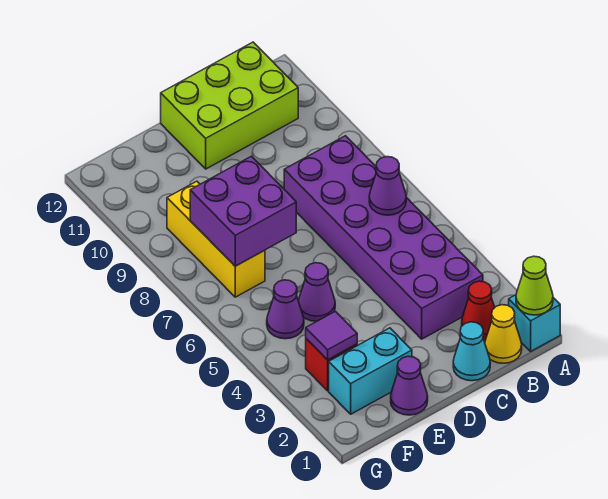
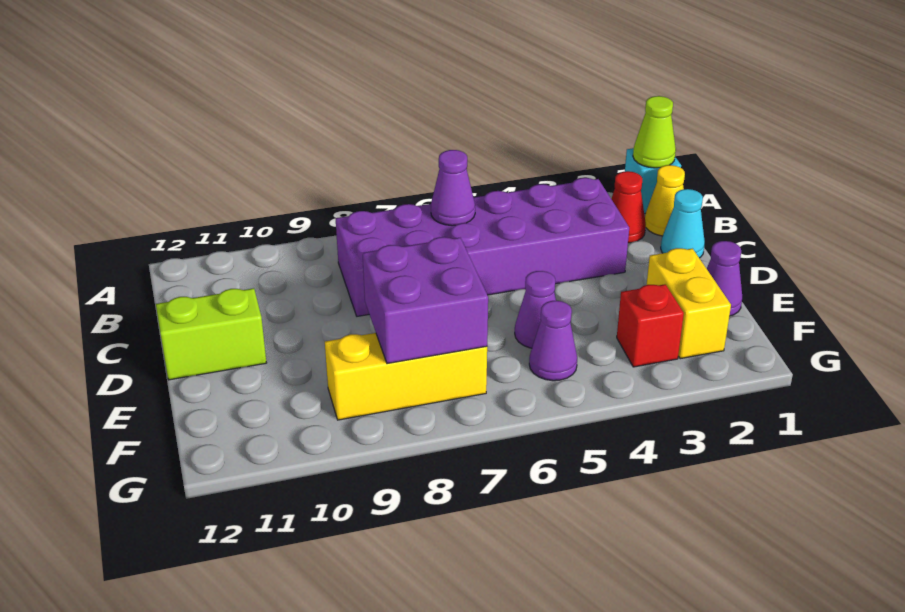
lime 2x3 brick [161,42,298,169] -> lime 1x2 brick [156,288,266,380]
cyan 1x2 brick [329,328,412,414] -> yellow 1x2 brick [647,248,731,359]
purple 1x1 tile [306,311,357,360] -> none

